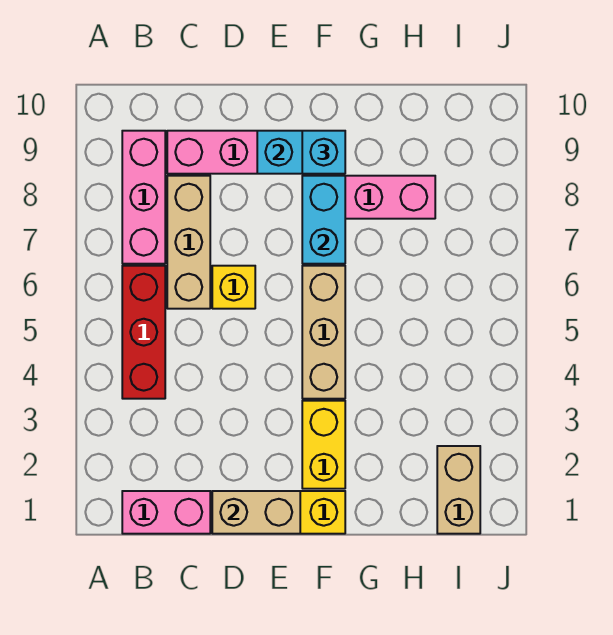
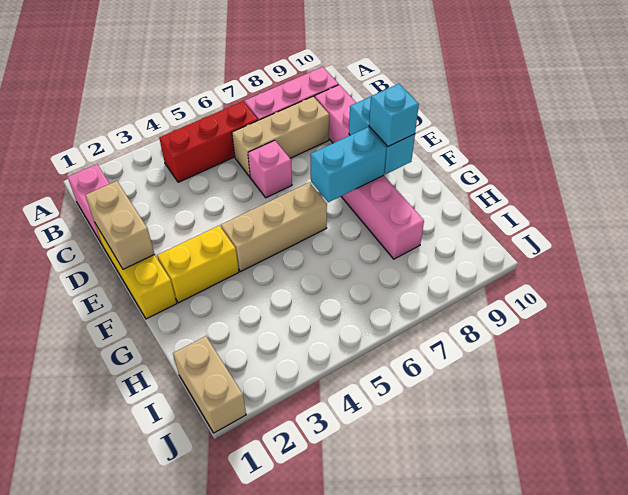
yellow 1x1 brick [212,266,255,309] -> pink 1x1 brick [248,140,292,198]
tan 1x2 brick [437,446,480,534] -> tan 1x2 brick turned to [173,336,246,433]

